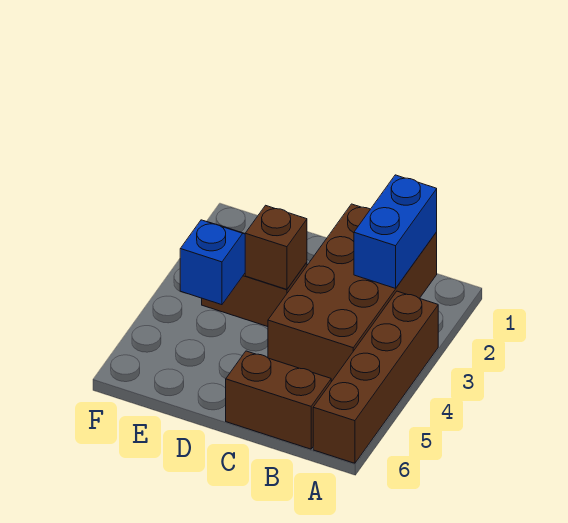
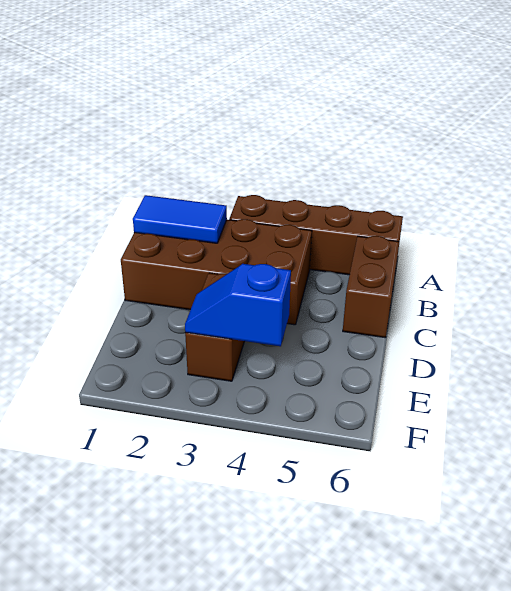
blue 1x2 brick [354,175,437,288] -> blue 1x2 tile [133,195,227,243]
brown 1x1 brick [245,205,307,289] -> none

